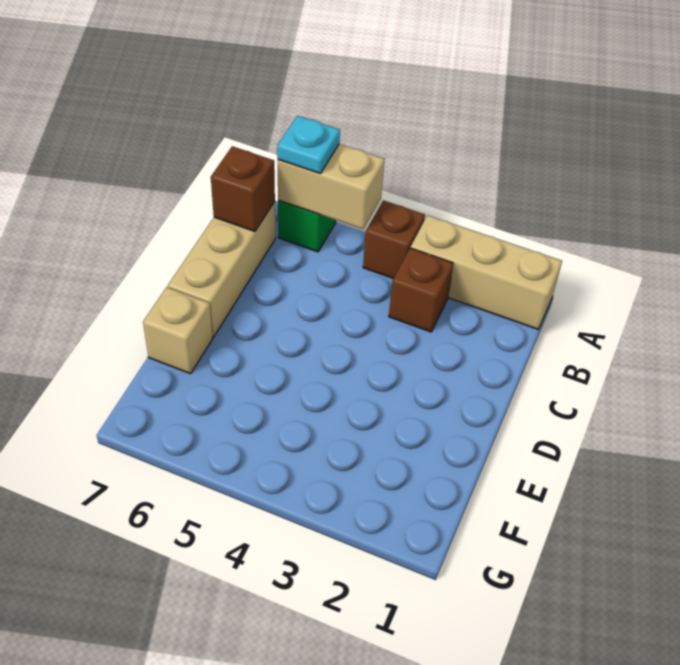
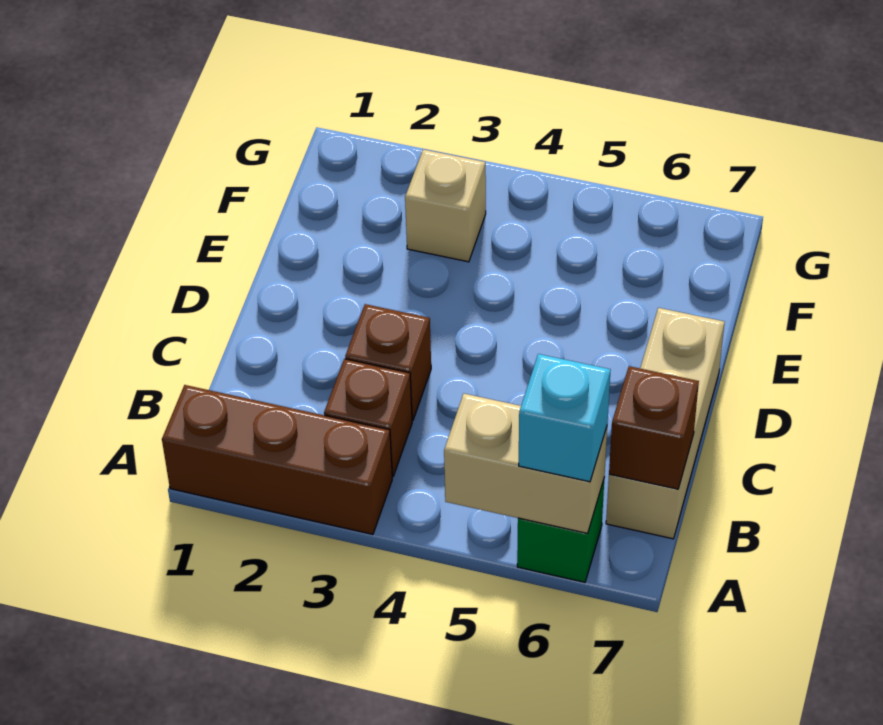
tan 1x3 brick [411,215,562,329] -> brown 1x3 brick [162,385,392,534]
brown 1x1 brick [363,200,425,278] -> brown 1x1 brick moved to [345,304,431,421]
cyan 1x1 plate [277,116,340,174] -> cyan 1x1 brick [519,354,610,482]
tan 1x1 brick [143,287,213,374] -> tan 1x1 brick moved to [405,149,486,262]

